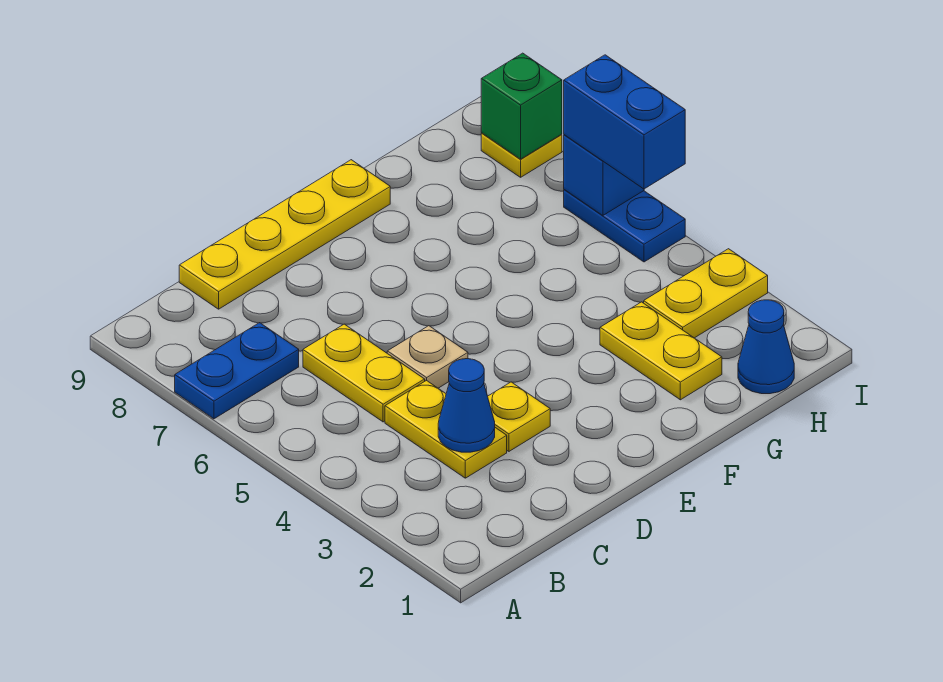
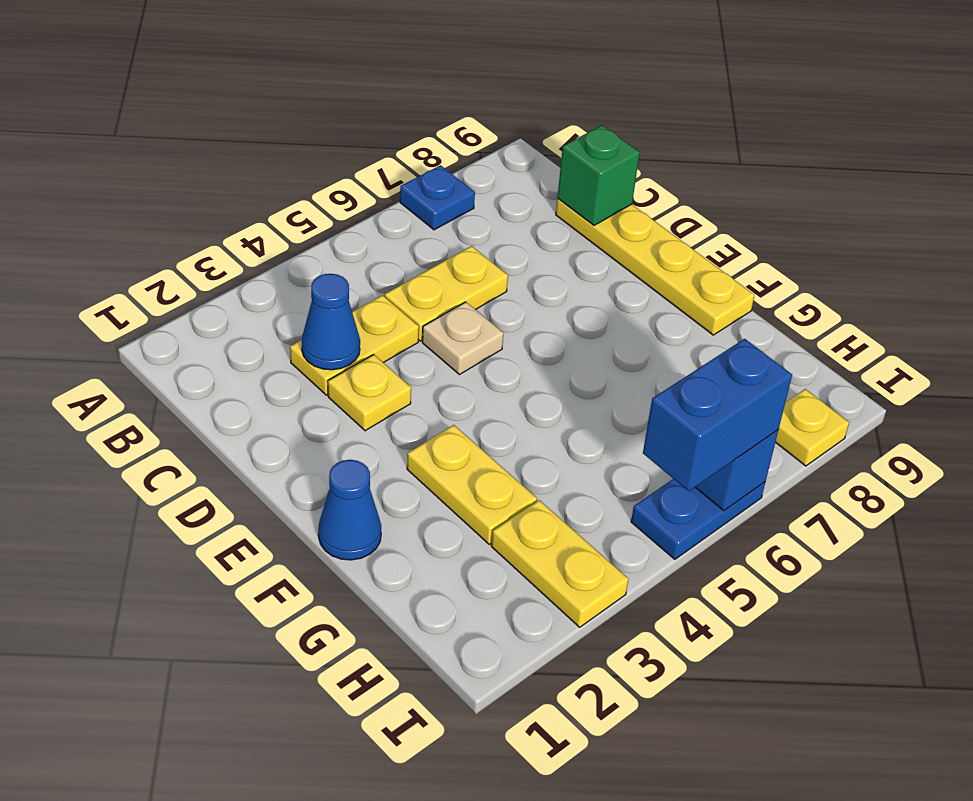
blue 1x2 plate [175,323,299,419] -> blue 1x1 plate [400,165,475,230]
yellow 1x2 plate [600,302,722,400] -> yellow 1x2 plate turned to [407,425,537,544]
blue 1x1 cone [738,300,794,394] -> blue 1x1 cone moved to [318,460,381,560]
green 1x1 brick [481,53,562,159] -> green 1x1 brick moved to [557,125,640,225]

